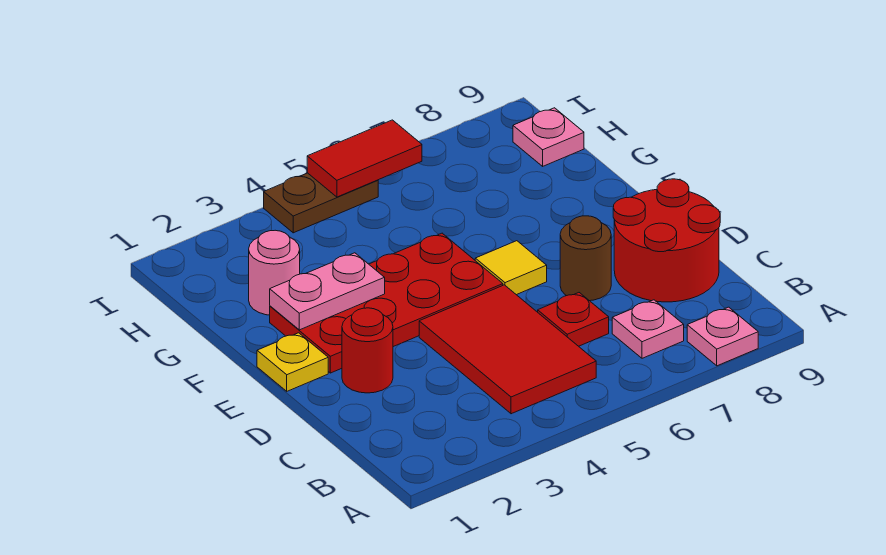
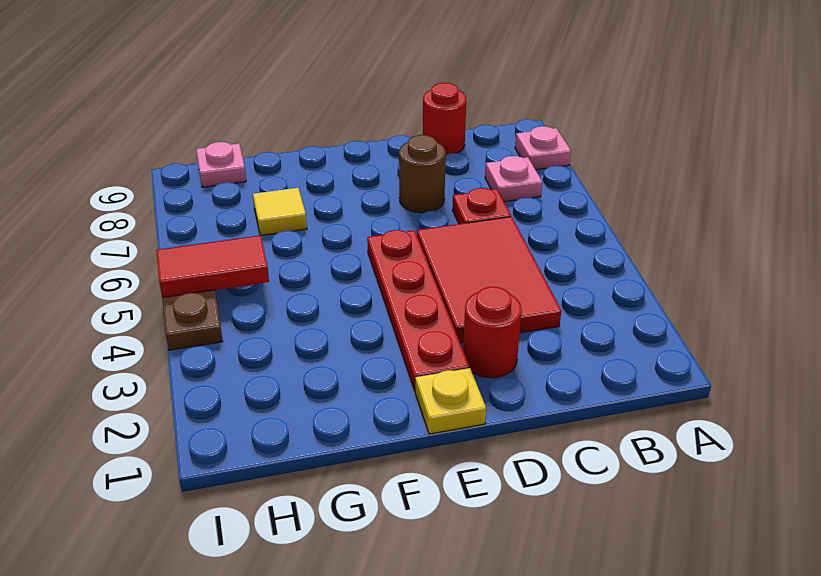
red 2x3 tile [419,285,596,414] -> red 2x3 tile turned to [417,216,561,343]
red 2x2 round brick [613,179,720,302] -> red 1x1 round brick [423,83,466,155]
red 2x4 plate [270,233,503,373] -> red 1x4 plate [367,230,469,391]
yellow 1x1 tile [475,241,547,295] -> yellow 1x1 tile moved to [253,188,307,236]
pink 1x2 plate [270,253,385,330] -> none
pink 1x1 round brick [249,230,300,315] -> none
red 1x2 tile [307,120,422,197] -> red 1x2 tile turned to [156,235,269,298]

